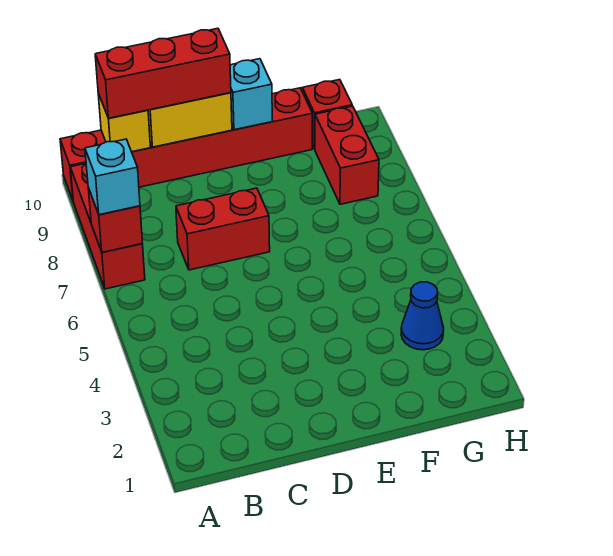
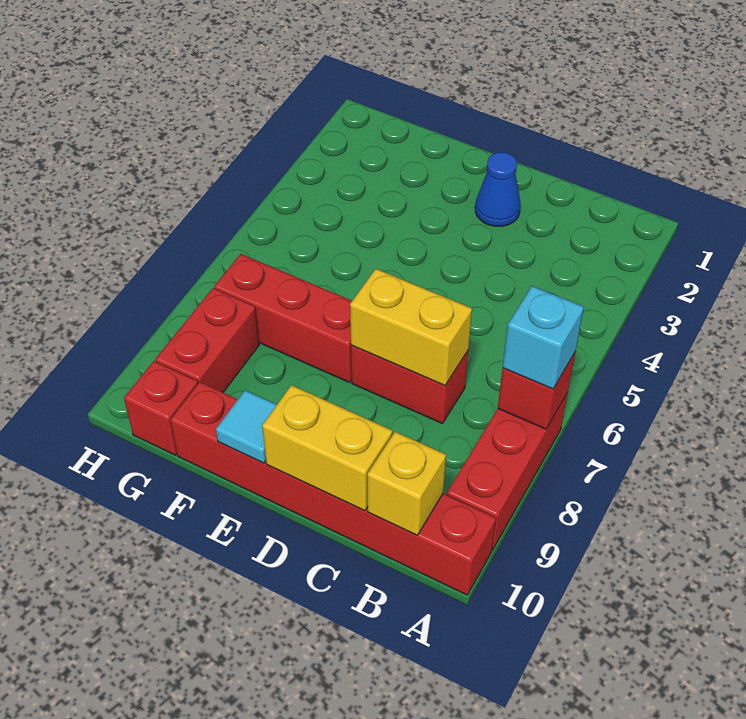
red 1x3 brick [95,28,231,118] -> red 1x3 brick moved to [214,254,352,382]
none -> yellow 1x2 brick [350,269,472,385]
cyan 1x1 brick [230,59,272,130] -> cyan 1x1 tile [216,390,277,463]
blue 1x1 cone [401,282,444,350] -> blue 1x1 cone moved to [475,152,521,226]

